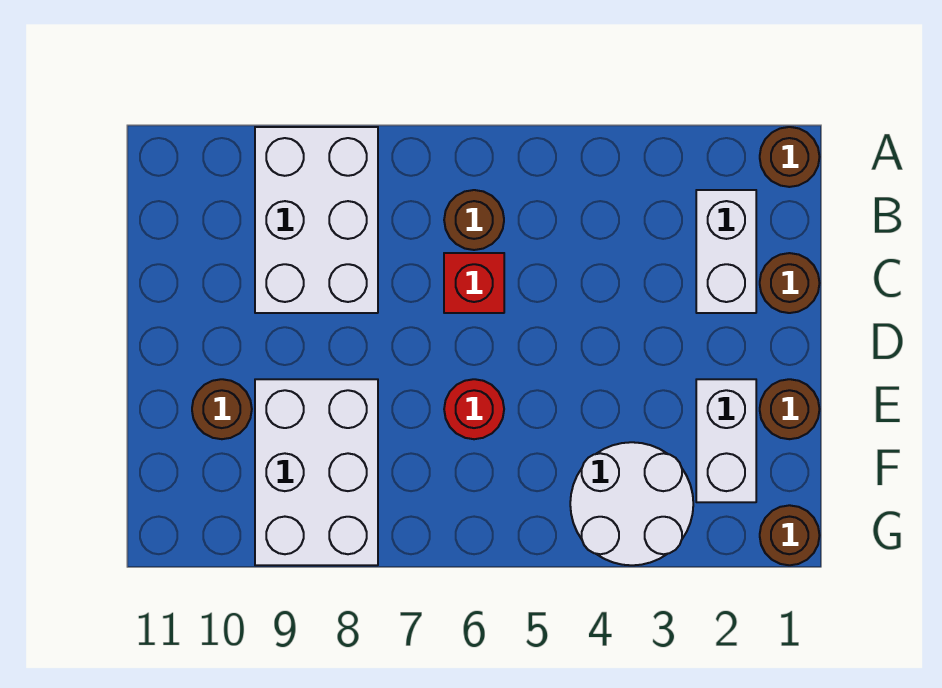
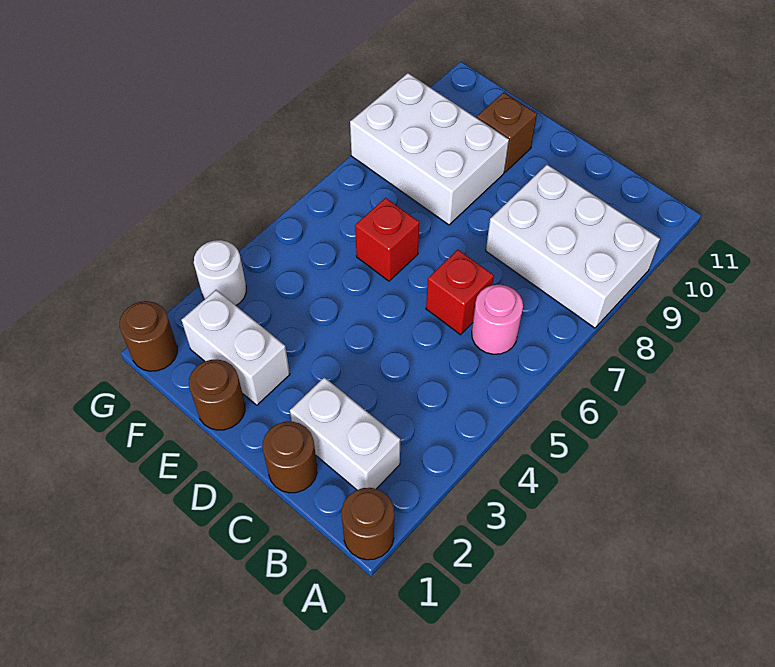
brown 1x1 round brick [444,190,504,250] -> pink 1x1 round brick [472,285,523,354]
red 1x1 round brick [444,379,504,439] -> red 1x1 brick [355,198,419,281]
brown 1x1 round brick [192,379,252,439] -> brown 1x1 brick [477,92,537,172]
white 2x2 round brick [570,442,693,565] -> white 1x1 round brick [194,240,246,305]

